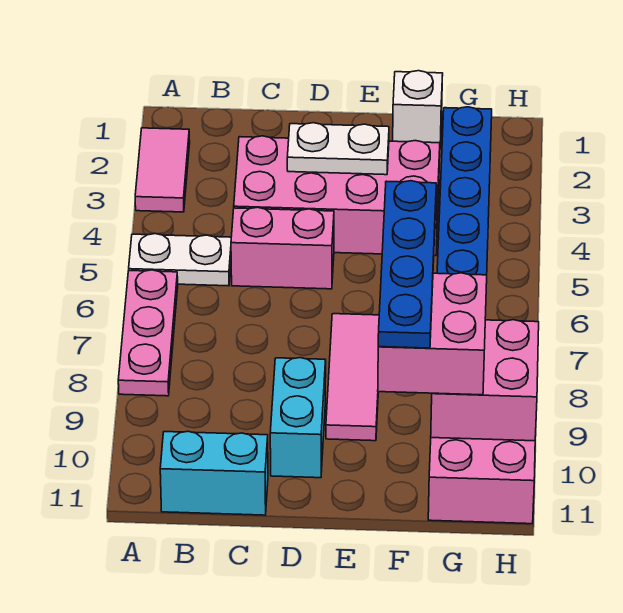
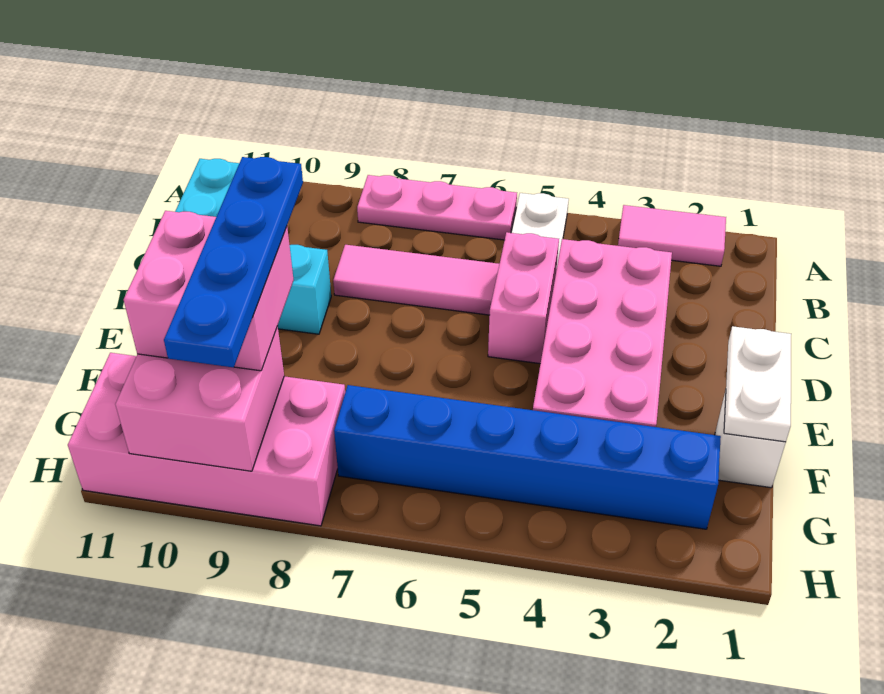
white 1x2 plate [287,123,389,175] -> white 1x2 plate moved to [724,326,791,442]
pink 1x3 tile [326,314,379,441] -> pink 1x3 tile moved to [333,245,499,315]
blue 1x4 plate [378,181,436,348] -> blue 1x4 plate turned to [164,157,303,367]

